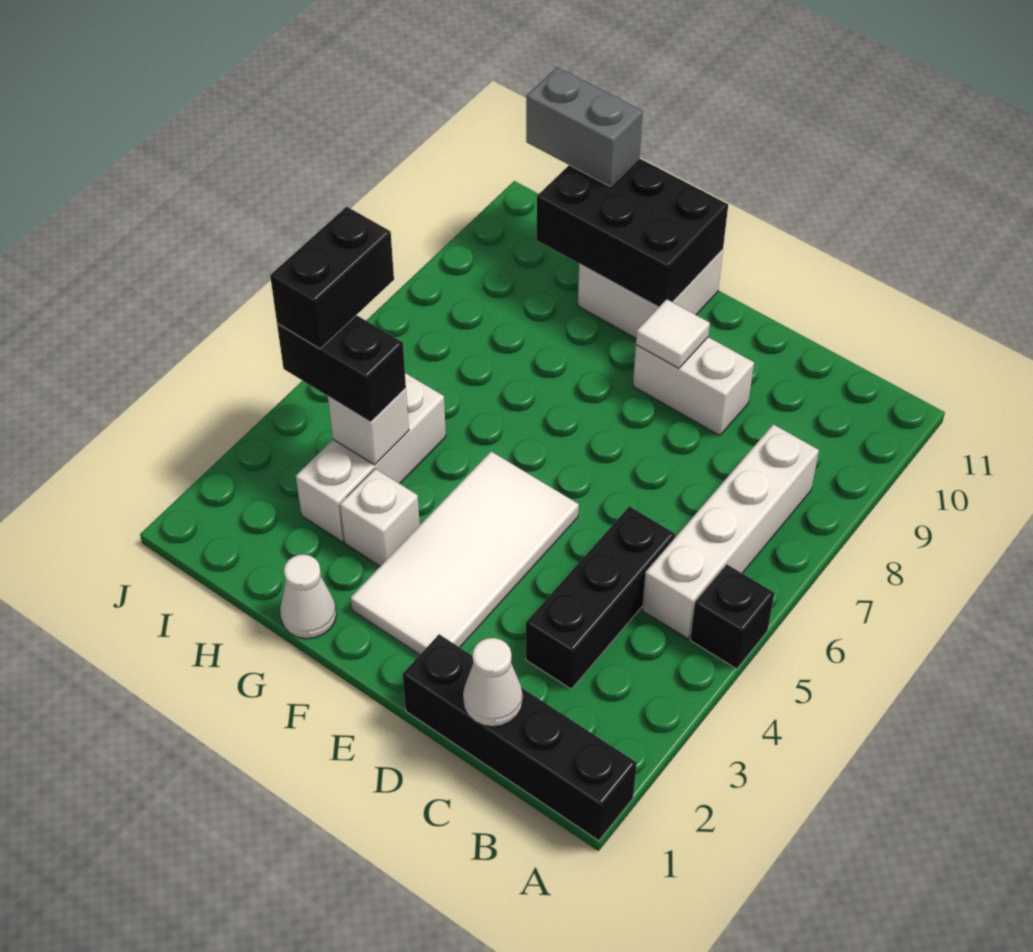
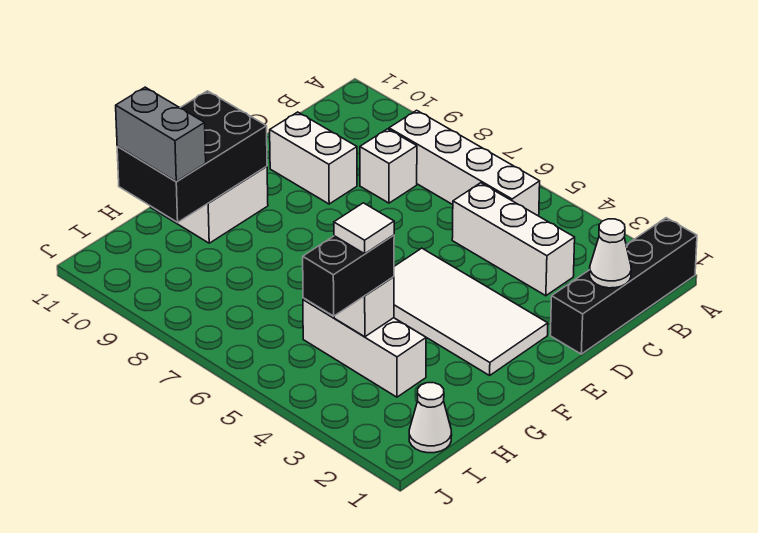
black 1x1 brick [690,565,774,669] -> none
black 1x3 brick [526,506,675,689] -> white 1x3 brick [452,183,575,296]
white 1x2 brick [633,337,754,436] -> white 1x2 brick turned to [270,112,357,204]
white 1x1 tile [636,299,710,368] -> white 1x1 tile moved to [334,203,394,254]
white 1x1 cone [280,555,336,639] -> white 1x1 cone moved to [409,383,452,453]
white 1x1 brick [340,469,420,566] -> white 1x1 brick moved to [360,129,417,203]
grey 1x2 brick [526,68,643,186] -> grey 1x2 brick turned to [116,87,206,181]
black 1x2 brick [270,207,394,349] -> none

